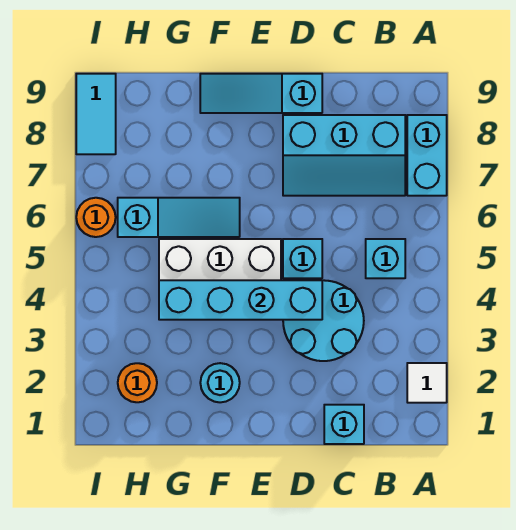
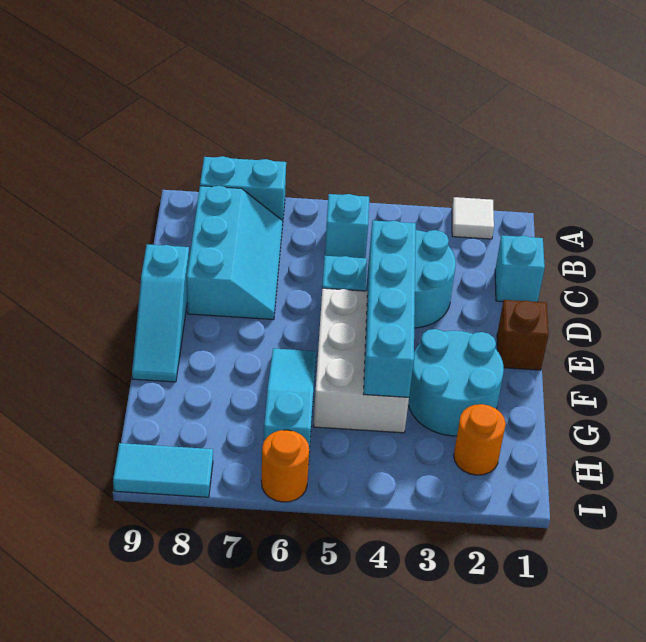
none -> brown 1x1 brick [497,300,549,370]
cyan 1x1 round brick [200,363,240,402] -> cyan 2x2 round brick [408,329,504,436]

